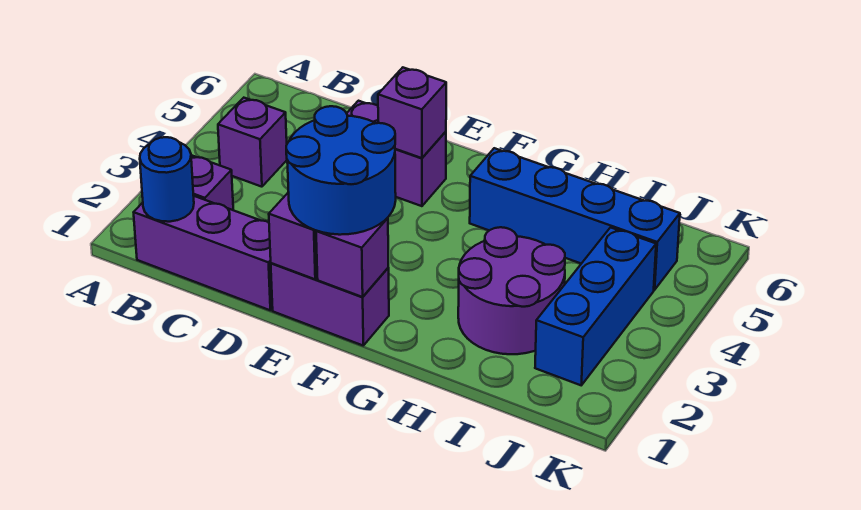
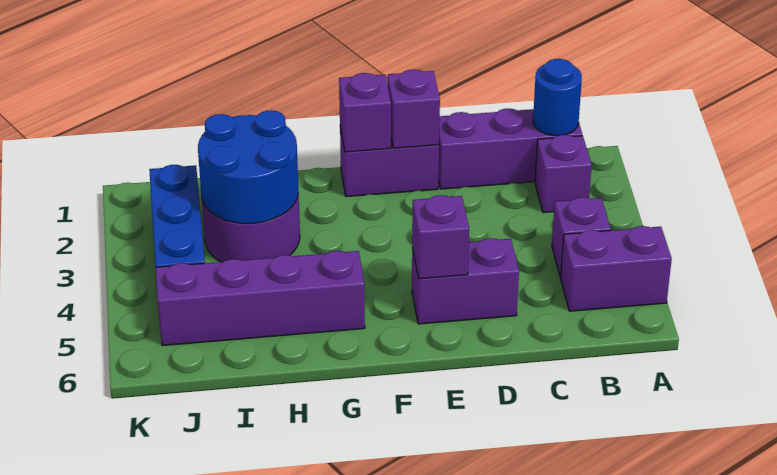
none -> purple 1x2 brick [561,226,672,311]
blue 2x2 round brick [286,106,396,235] -> blue 2x2 round brick moved to [198,110,298,224]
blue 1x4 brick [470,148,680,290] -> purple 1x4 brick [156,251,365,346]

